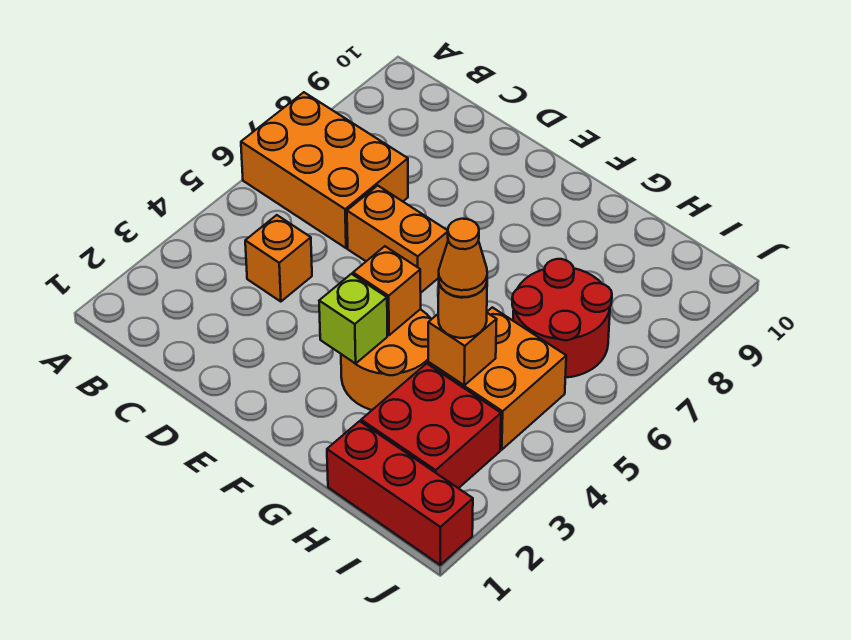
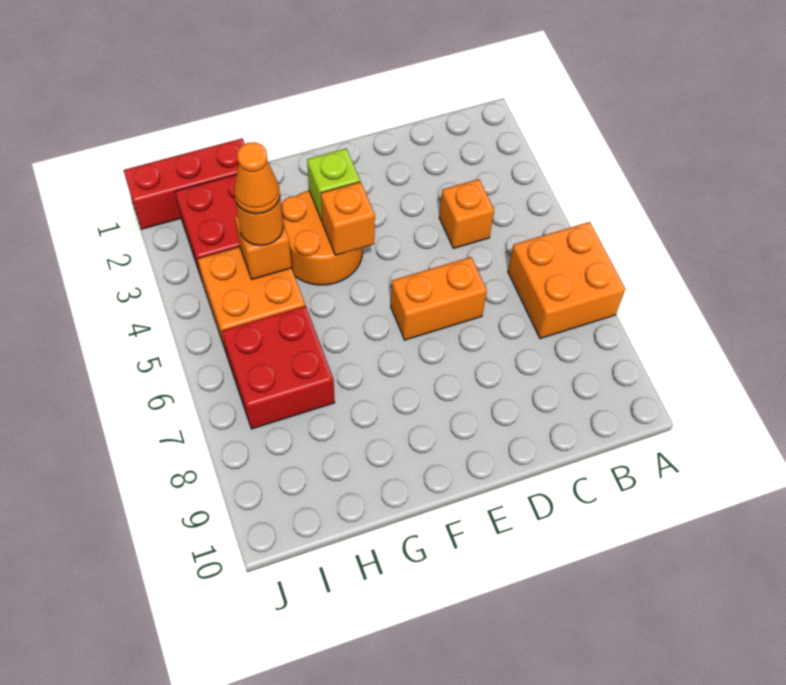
orange 2x3 brick [241,92,408,248] -> orange 2x2 brick [508,222,625,339]
red 2x2 round brick [512,259,612,378] -> red 2x2 brick [222,306,335,429]

